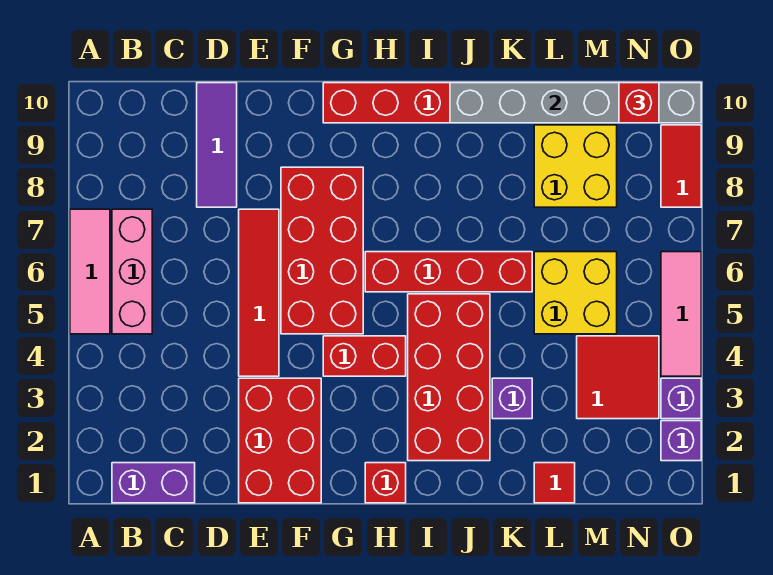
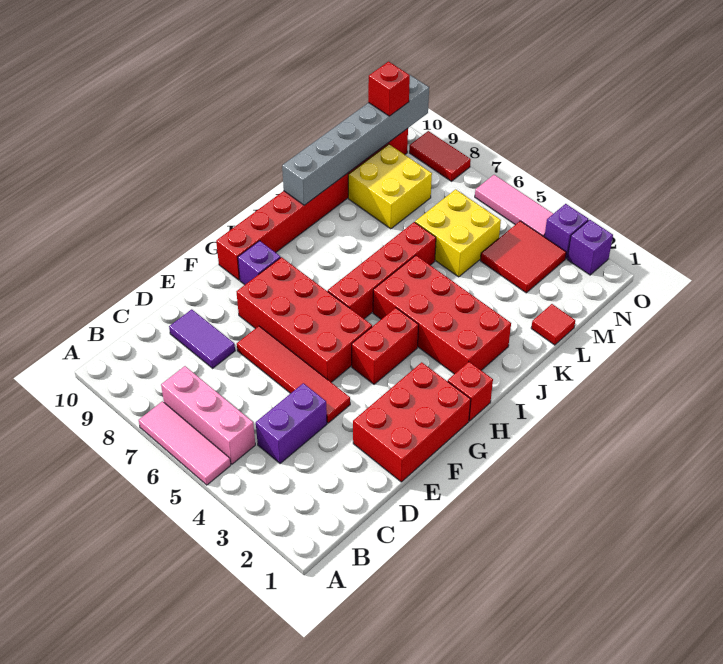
purple 1x2 brick [112,463,195,503] -> purple 1x2 brick moved to [256,383,327,464]
purple 1x3 tile [197,83,237,207] -> purple 1x2 tile [169,309,235,368]
red 2x3 brick [239,378,321,503] -> red 2x3 brick turned to [353,362,471,482]
purple 1x1 brick [492,378,532,419] -> purple 1x1 brick moved to [238,241,281,285]

